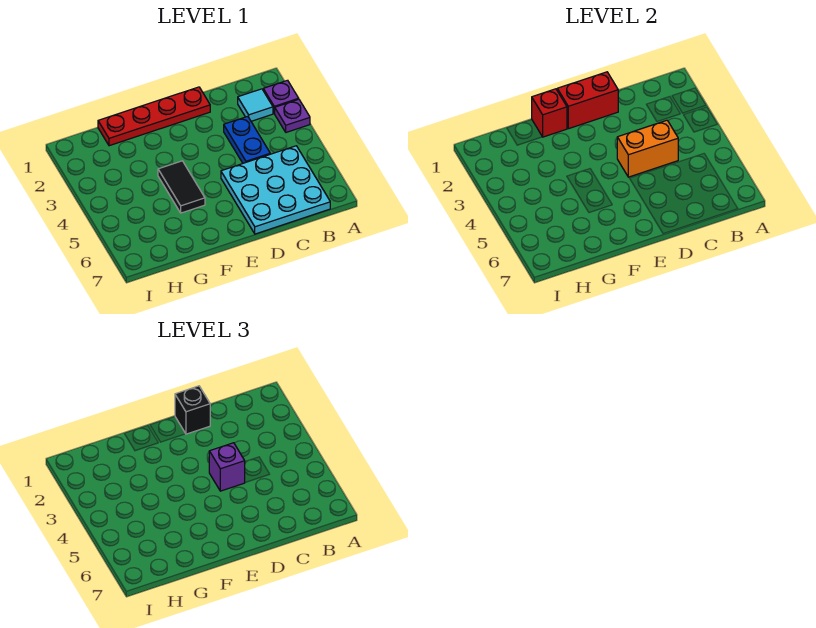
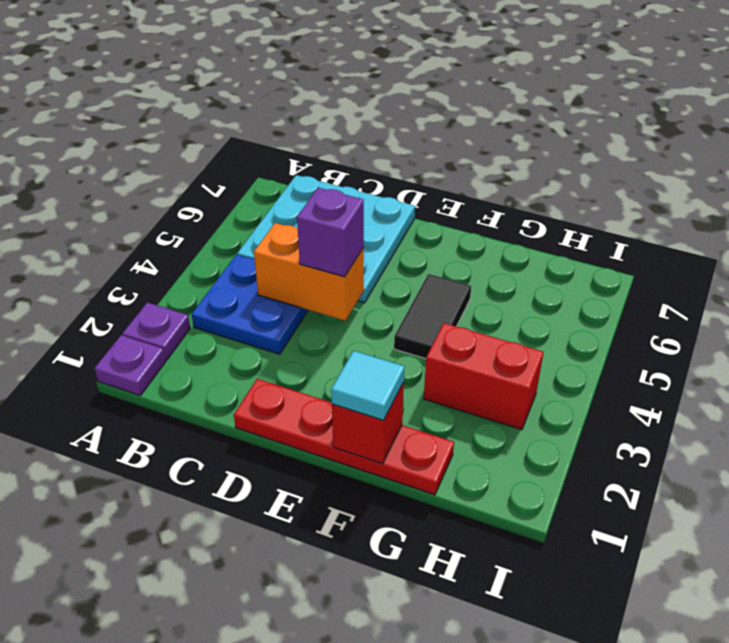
purple 1x1 plate [274,99,310,132] -> purple 1x1 plate moved to [95,335,166,395]
cyan 1x1 tile [238,89,273,121] -> cyan 1x1 tile moved to [331,351,405,420]
blue 1x2 plate [224,116,270,163] -> blue 2x2 plate [192,255,308,354]
red 1x2 brick [557,72,618,129] -> red 1x2 brick moved to [424,323,544,430]
black 1x1 brick [175,386,210,434] -> none

